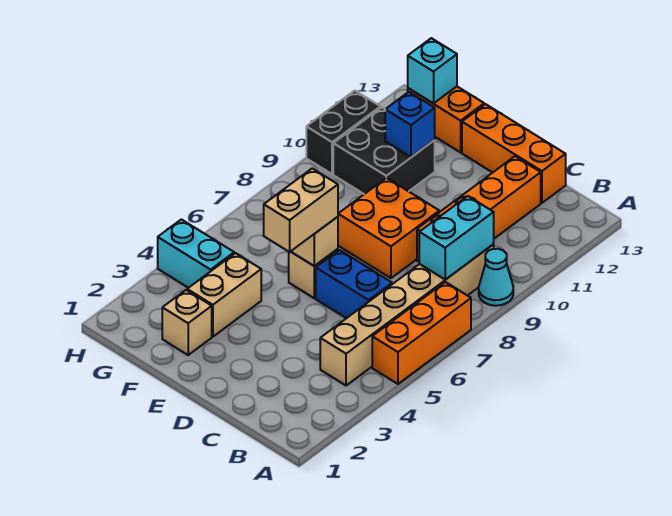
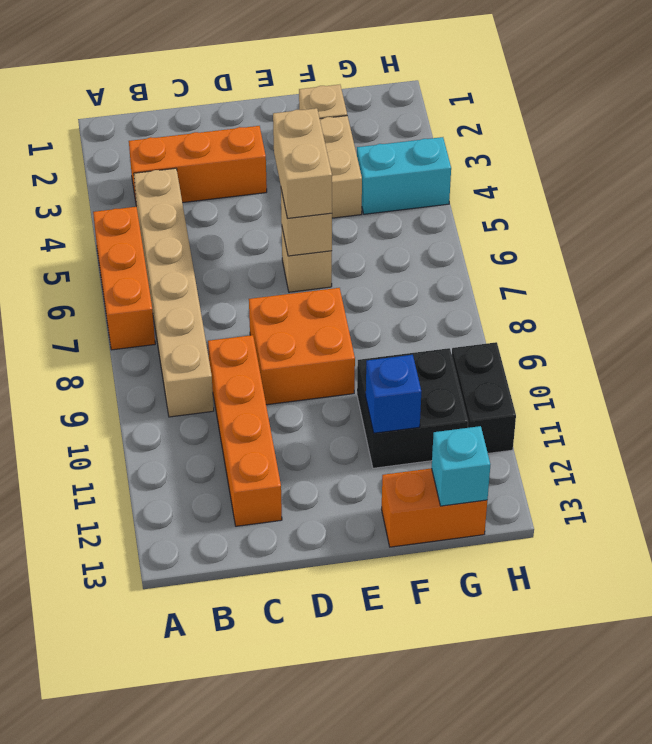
cyan 1x1 cone [479,249,513,306] -> none
cyan 1x2 brick [419,196,494,280] -> none
blue 1x2 brick [316,250,392,318] -> none
orange 1x3 brick [462,104,566,203] -> orange 1x3 brick moved to [129,126,267,203]

